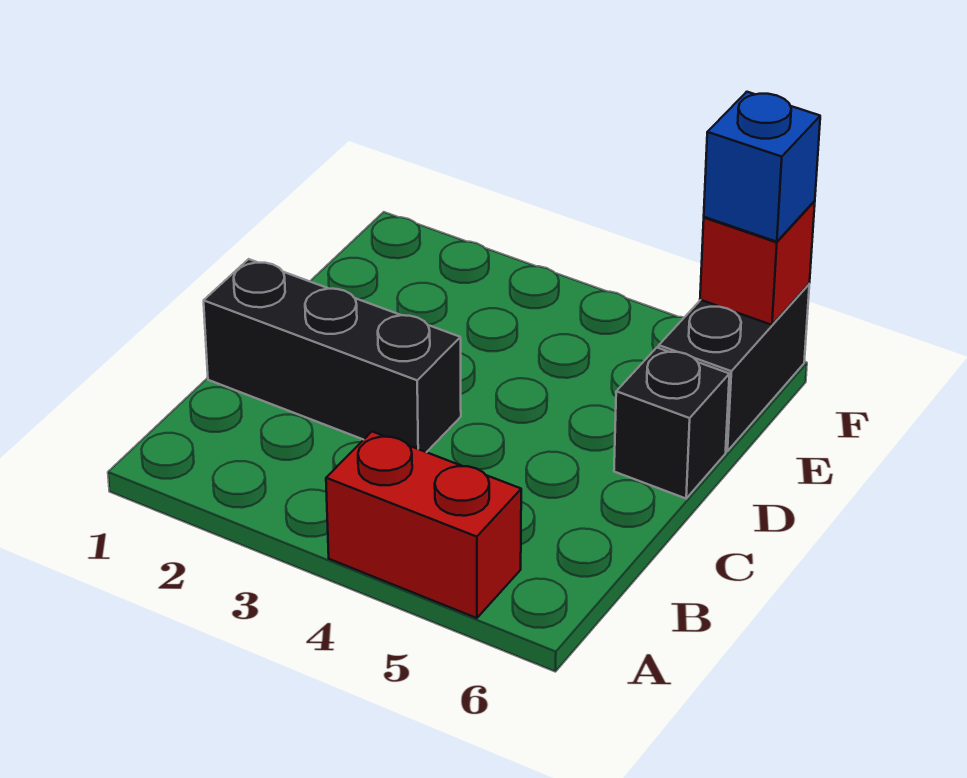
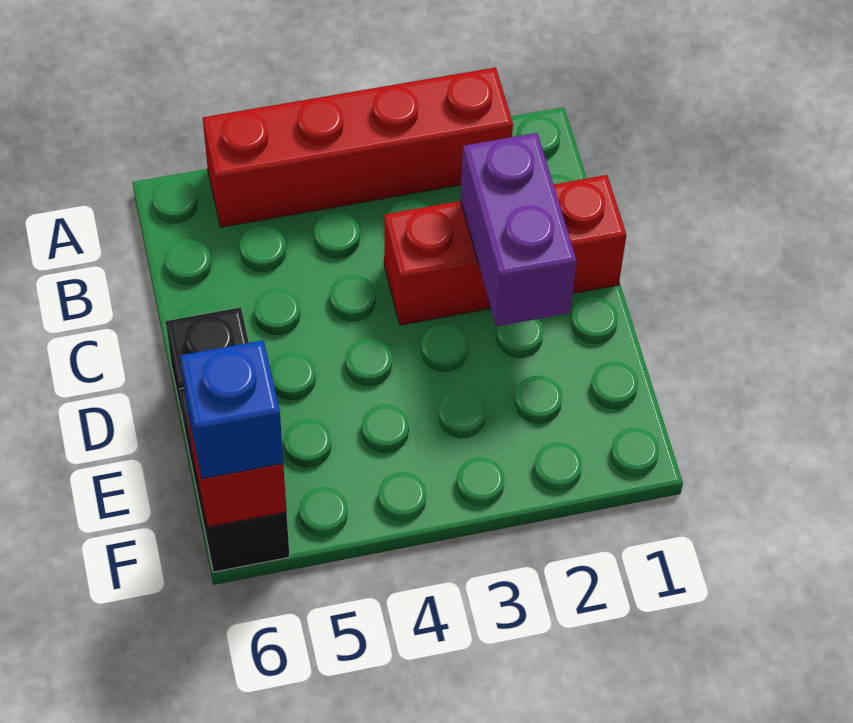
red 1x2 brick [326,432,521,618] -> red 1x4 brick [203,67,513,227]
black 1x3 brick [204,259,461,452] -> red 1x3 brick [384,175,626,325]
none -> purple 1x2 brick [461,133,577,326]

